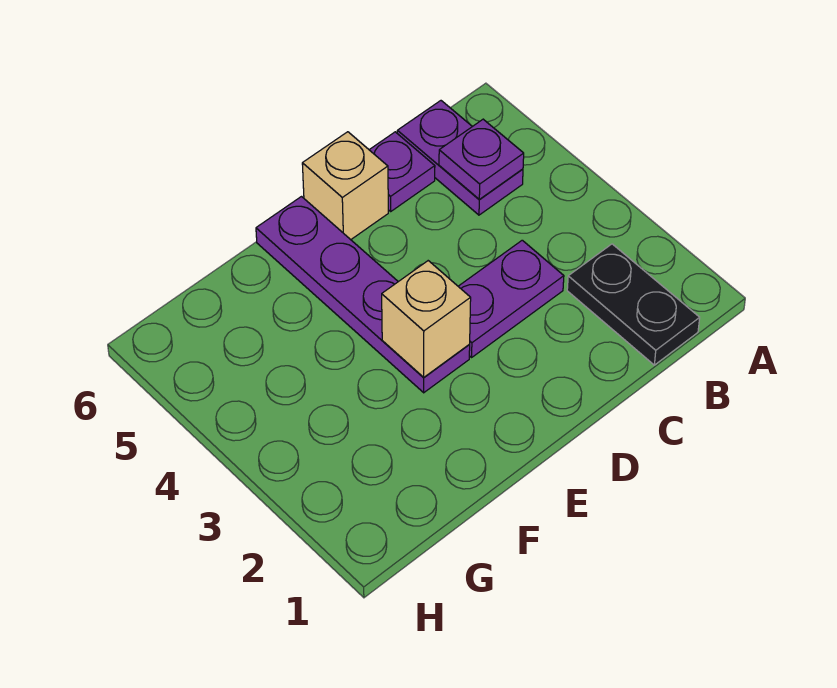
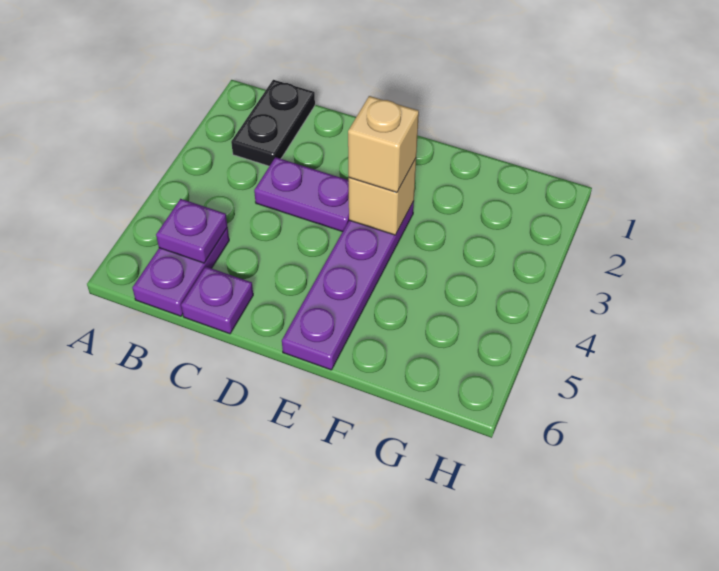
tan 1x1 brick [302,132,388,240] -> tan 1x1 brick moved to [348,96,419,192]

